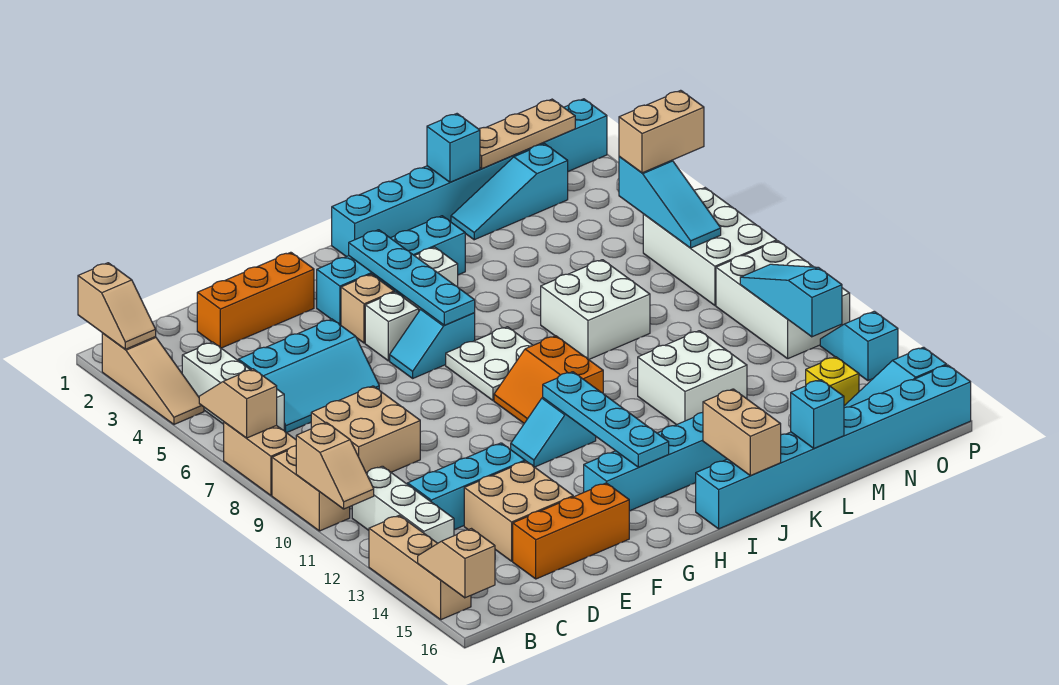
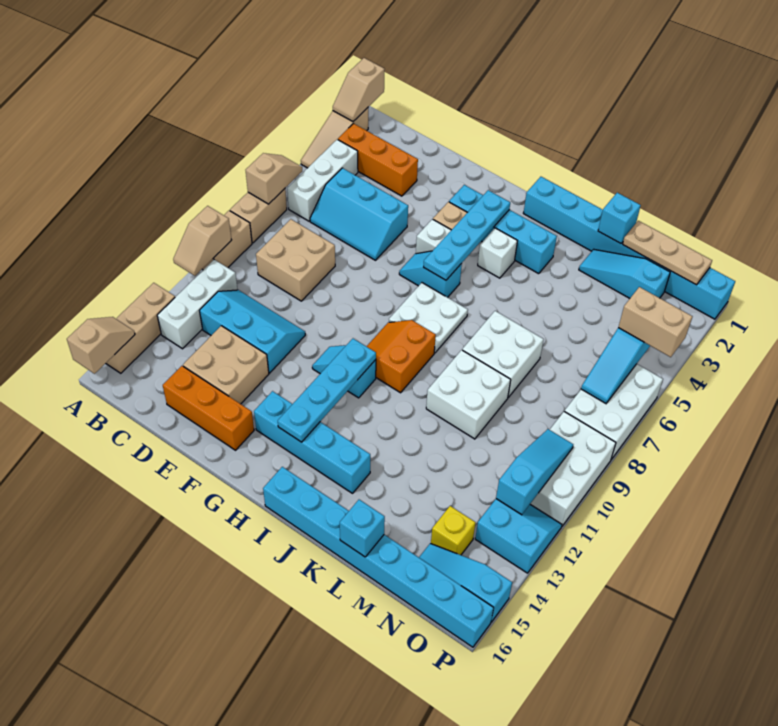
orange 1x3 brick [197,252,314,348] -> orange 1x3 brick moved to [338,124,418,196]
tan 1x2 brick [703,389,781,476] -> none
white 2x2 brick [638,331,747,425] -> white 2x2 brick moved to [426,350,511,439]
cyan 1x2 slope [820,311,898,381] -> cyan 2x2 slope [475,499,562,573]

